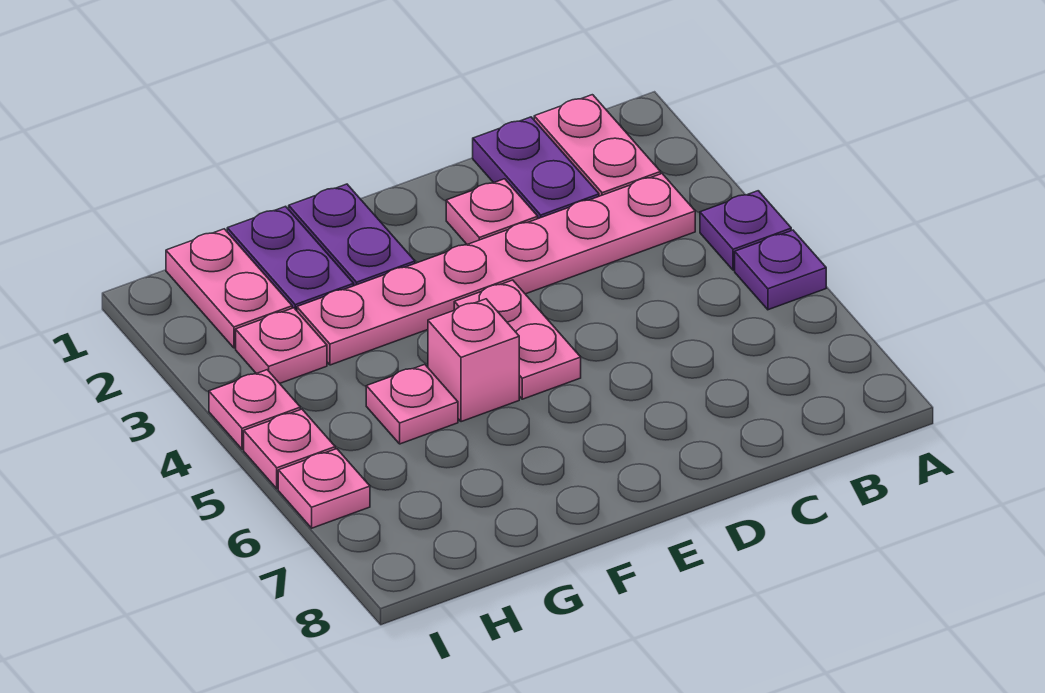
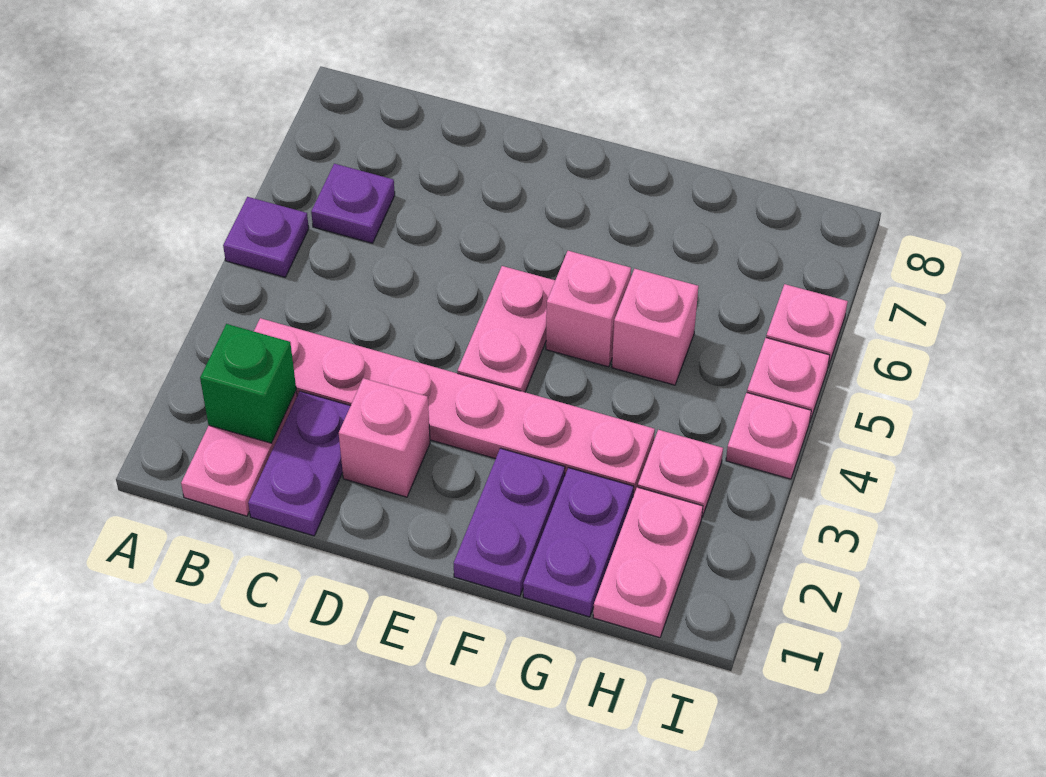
purple 1x1 plate [700,191,791,270] -> purple 1x1 plate moved to [311,164,395,243]
none -> green 1x1 brick [200,324,296,443]
pink 1x1 plate [446,179,538,244] -> pink 1x1 brick [339,378,430,497]
pink 1x1 plate [366,364,458,444] -> pink 1x1 brick [612,269,698,385]

